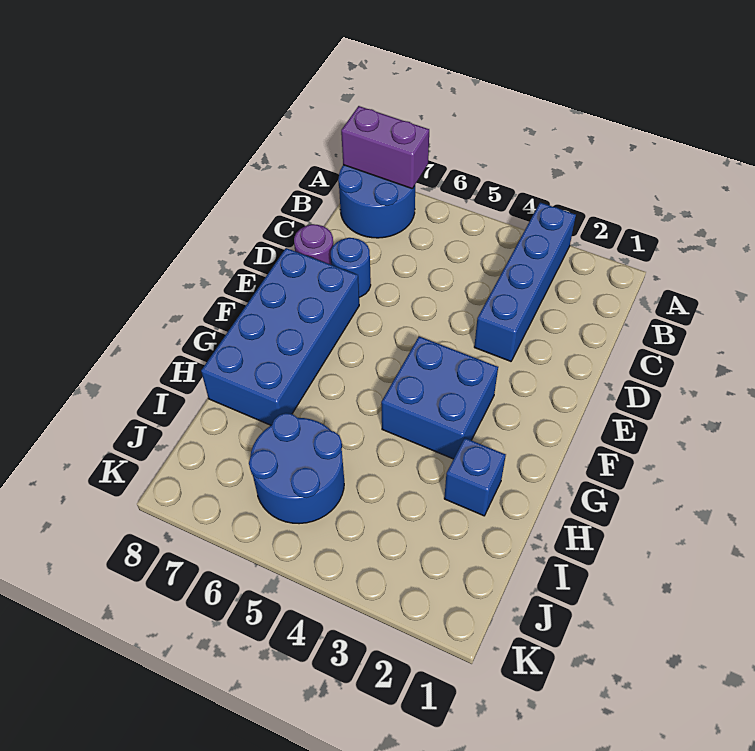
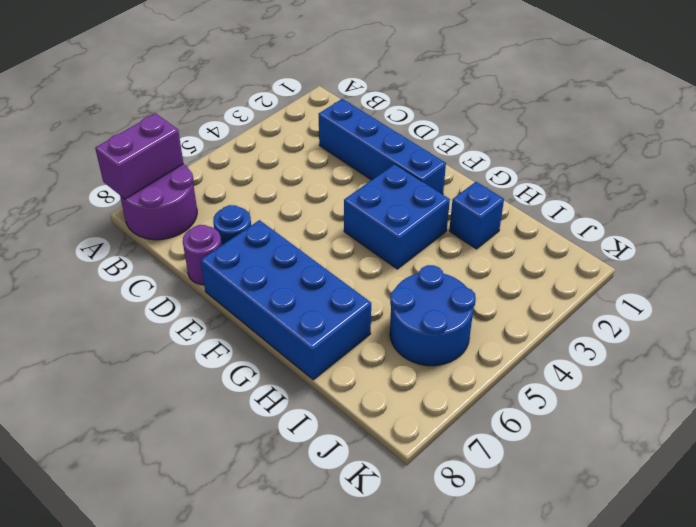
blue 1x4 brick [474,202,576,361] -> blue 1x4 brick moved to [319,99,446,194]
blue 2x2 round brick [338,165,415,238] -> purple 2x2 round brick [120,164,197,240]

